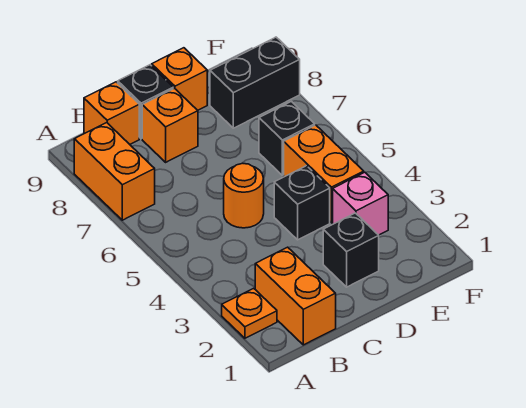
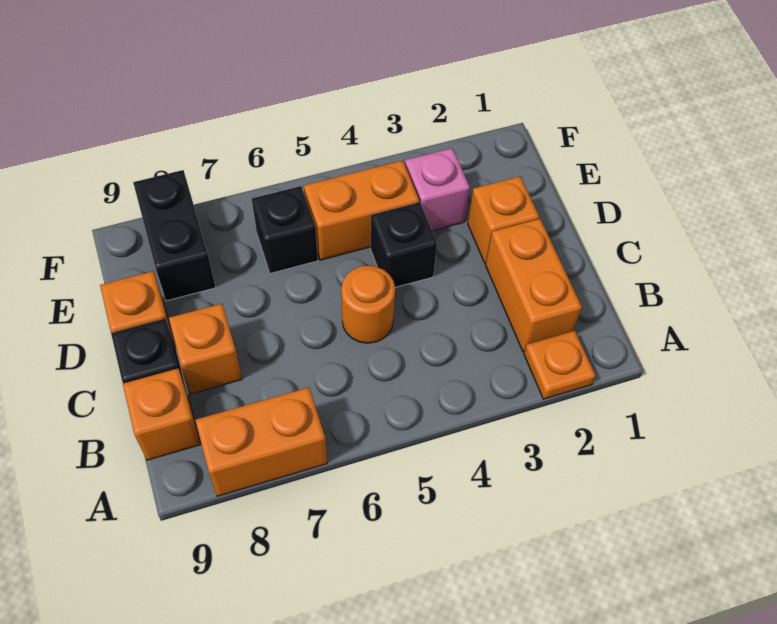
orange 1x2 brick [255,247,336,345] -> orange 1x2 brick turned to [486,219,582,352]
black 1x1 brick [323,213,379,287] -> orange 1x1 brick [468,176,539,263]

